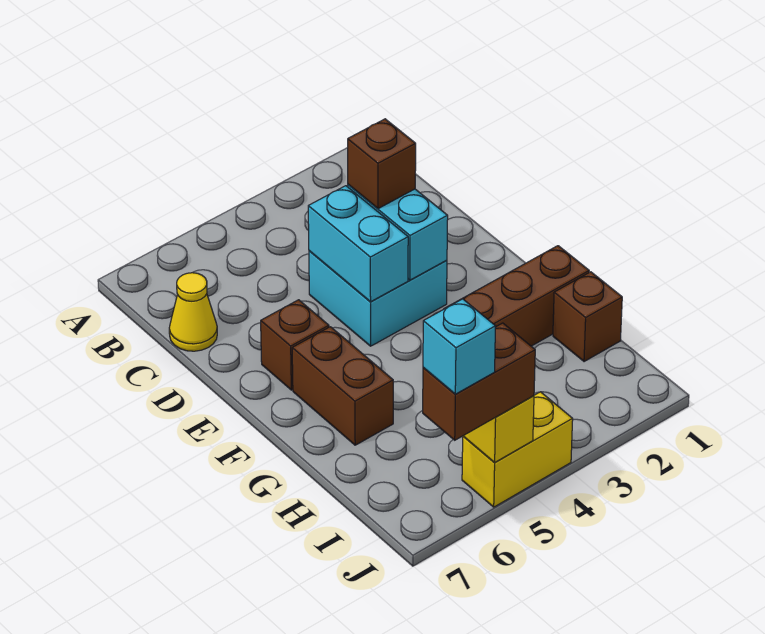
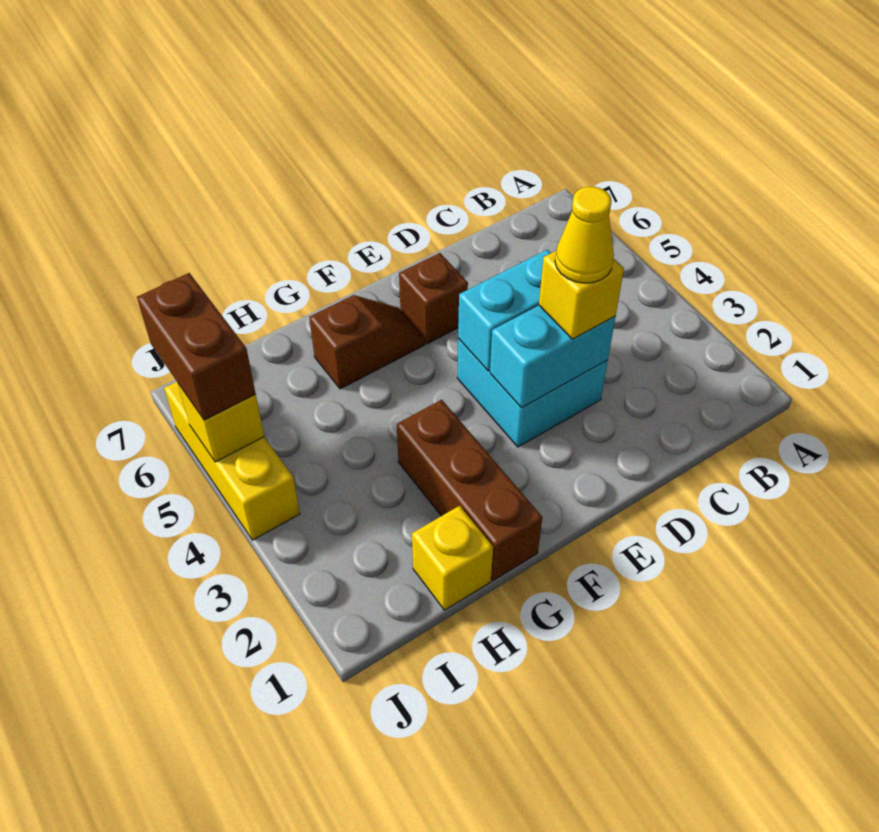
yellow 1x1 cone [169,273,217,351] -> yellow 1x1 cone moved to [555,186,614,283]
brown 1x1 brick [348,119,416,209] -> yellow 1x1 brick [539,251,624,339]
brown 1x2 brick [292,327,393,445] -> brown 1x2 slope [309,295,425,389]
brown 1x1 brick [553,272,622,362] -> yellow 1x1 brick [412,506,493,610]
yellow 1x2 brick [462,392,573,507] -> yellow 1x3 brick [164,382,300,540]
cyan 1x1 brick [423,299,495,394] -> none

